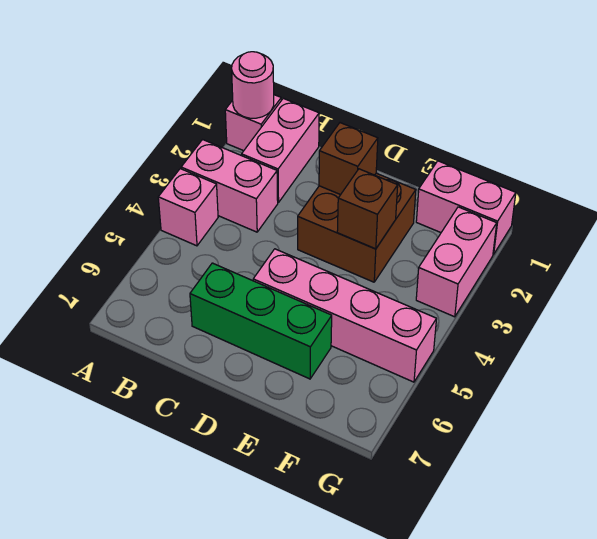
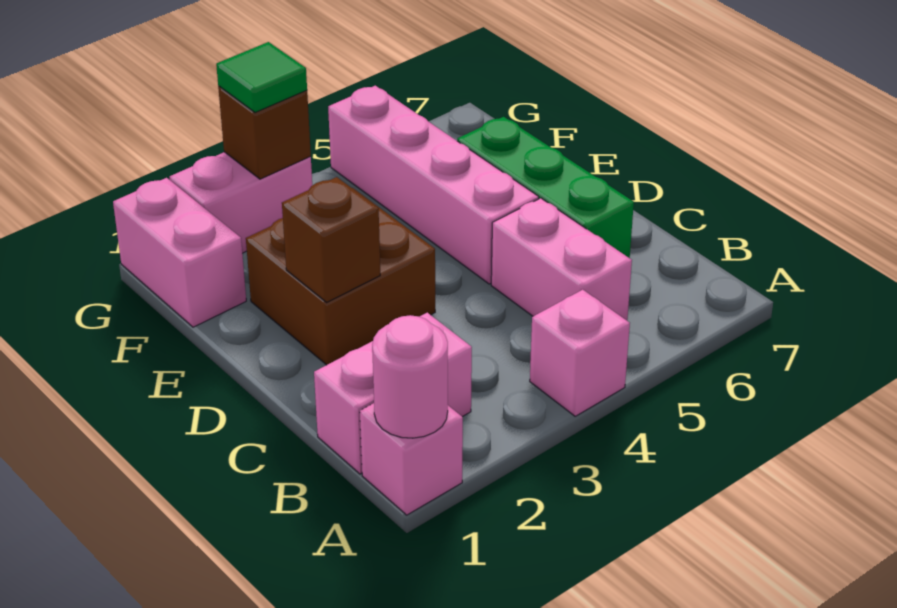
pink 1x2 brick [181,140,278,232] -> pink 1x2 brick moved to [491,198,632,320]
brown 1x1 brick [337,169,398,249] -> brown 1x1 brick moved to [218,86,311,179]
none -> green 1x1 tile [216,42,307,113]

